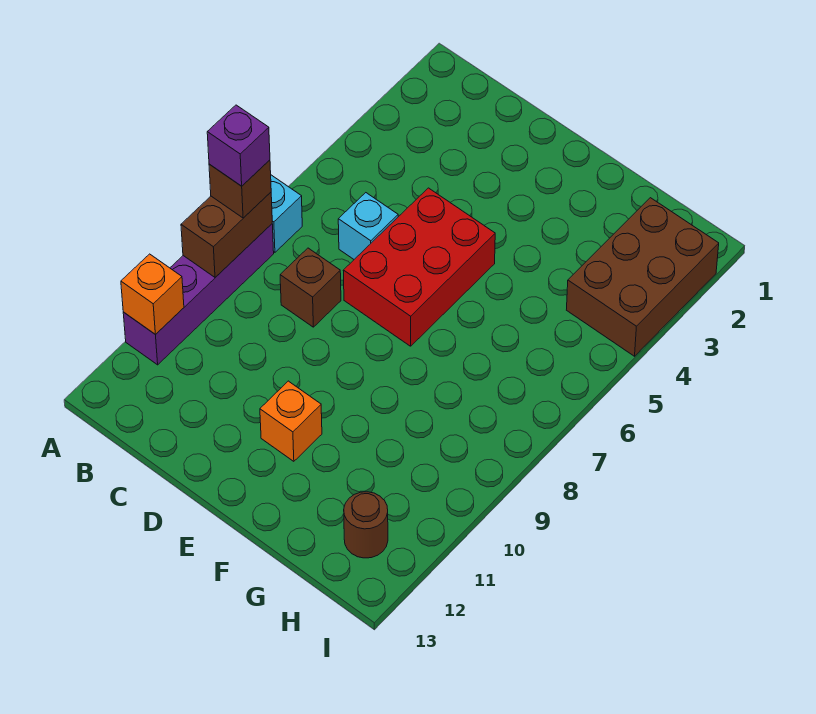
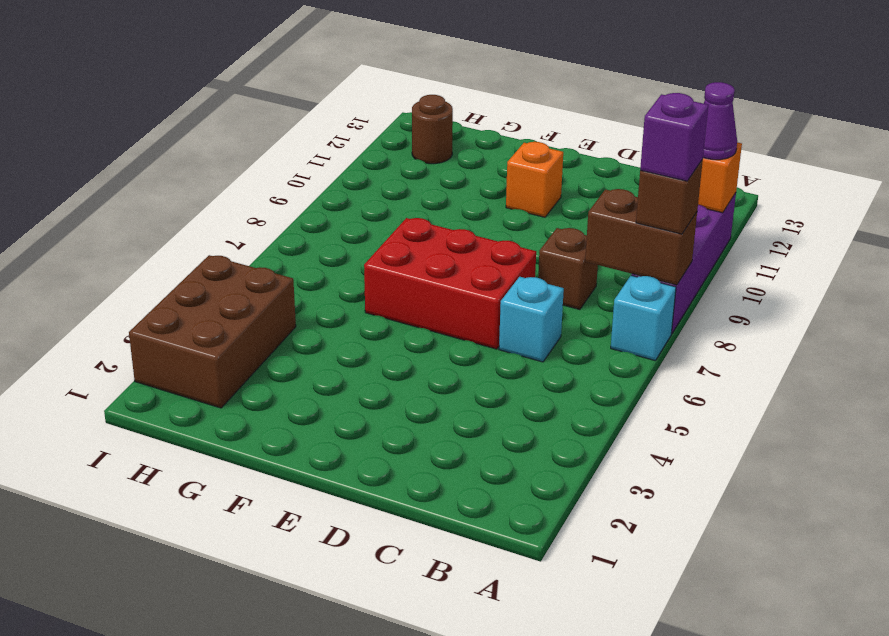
brown 1x2 brick [181,192,272,277] -> brown 1x2 brick turned to [585,189,697,285]
none -> purple 1x1 cone [703,82,737,160]
red 2x3 brick [343,188,495,346] -> red 2x3 brick turned to [364,218,536,349]

